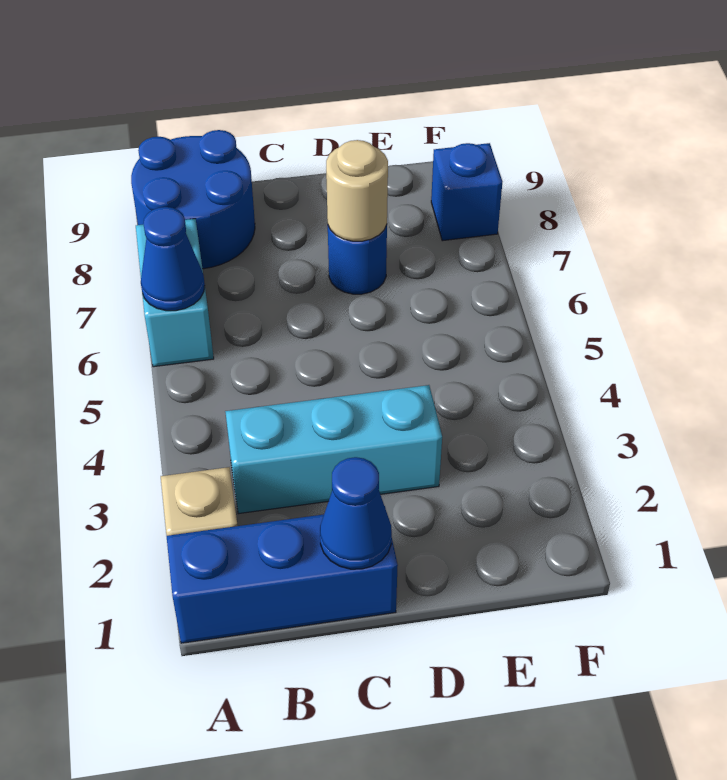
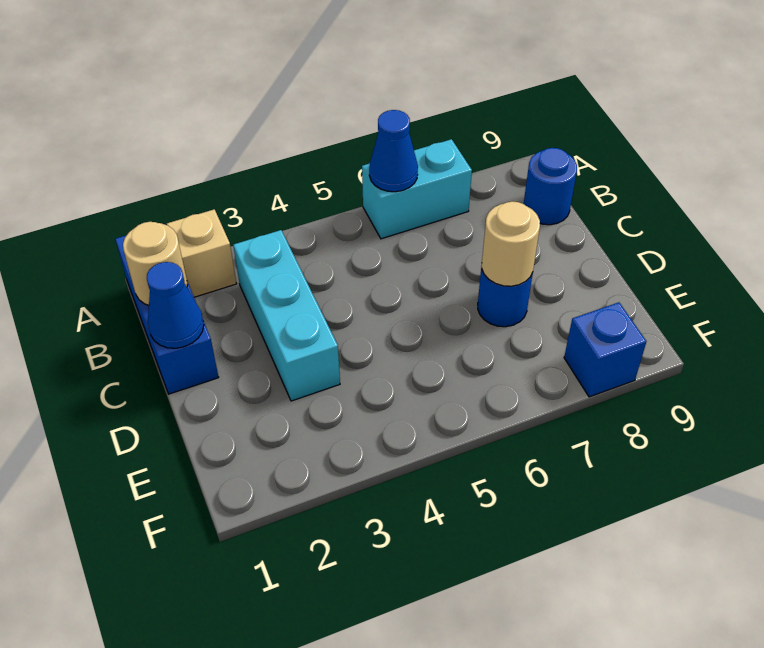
blue 2x2 round brick [131,130,255,269] -> blue 1x1 round brick [524,148,577,225]
none -> tan 1x1 round brick [123,222,188,305]

